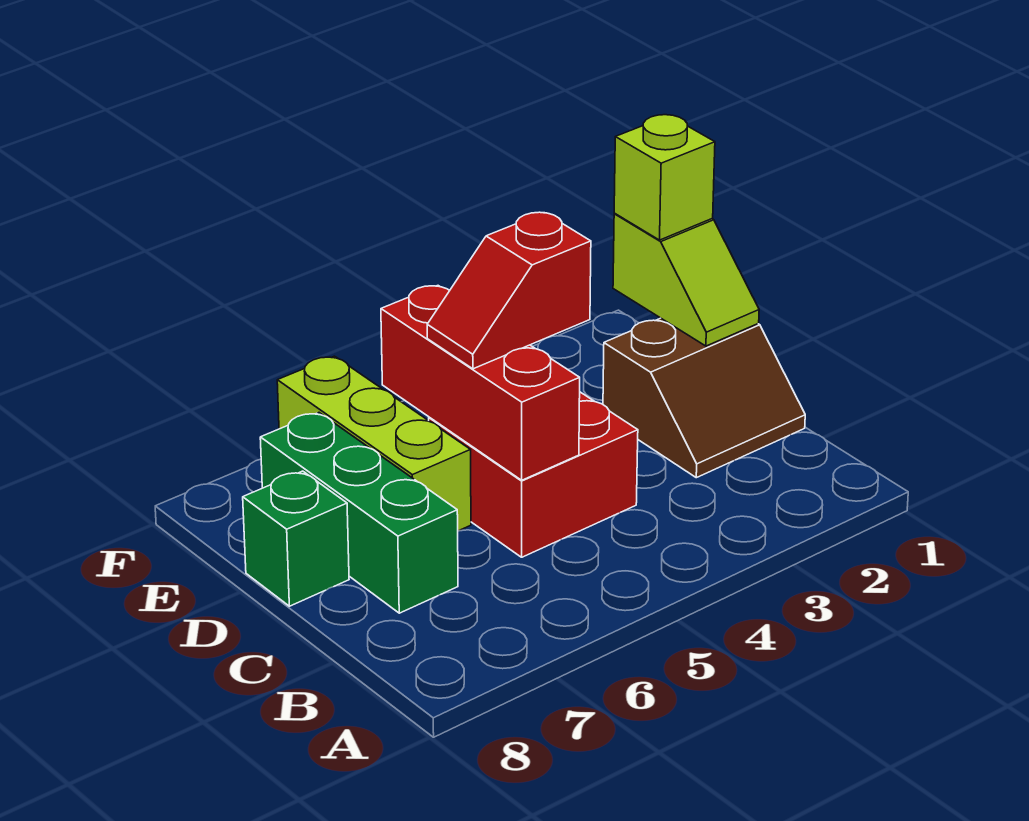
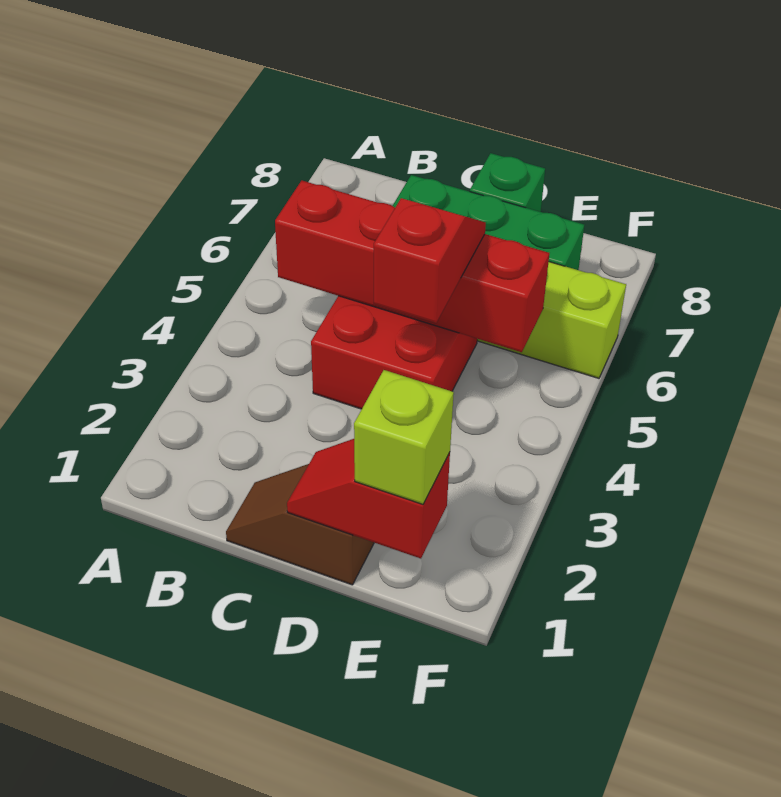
brown 2x2 slope [603,318,805,478] -> brown 1x2 slope [226,464,374,585]
red 1x3 brick [381,286,580,480] -> red 1x4 brick [275,181,549,352]
lime 1x2 slope [613,214,759,346] -> red 1x2 slope [287,439,450,559]

